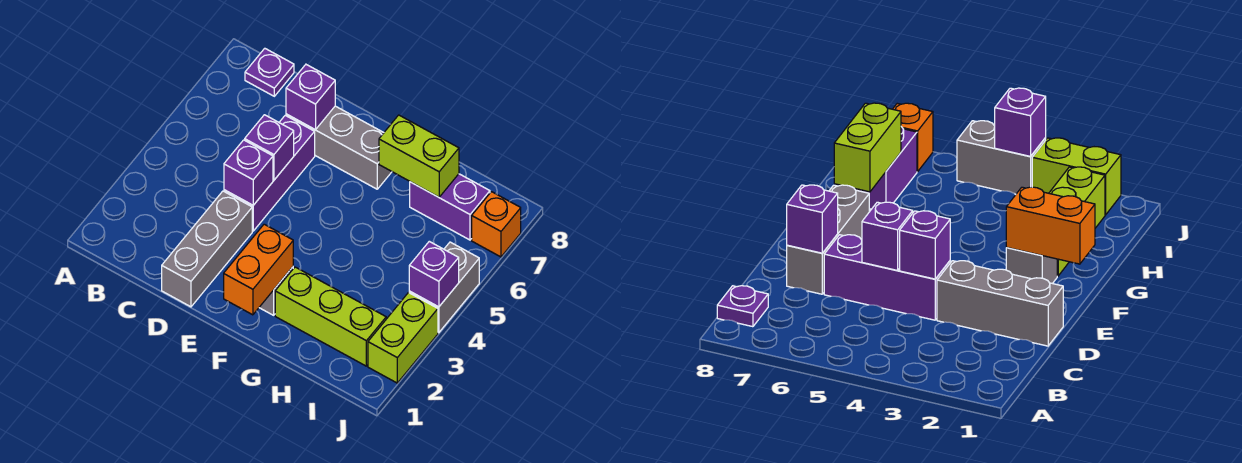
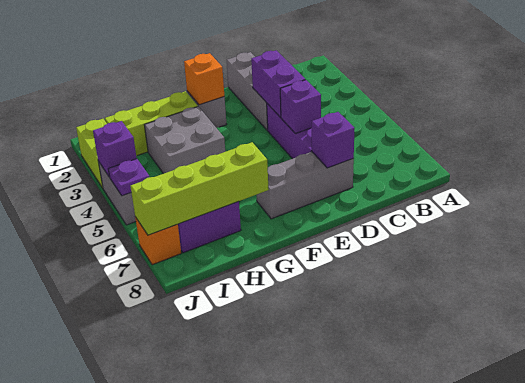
purple 1x1 plate [245,48,294,96] -> purple 1x1 plate moved to [108,159,149,196]
purple 1x1 brick [224,140,273,205] -> purple 1x2 brick [251,50,305,117]
orange 1x2 brick [224,224,293,315] -> orange 1x1 brick [184,53,224,105]
none -> grey 2x2 brick [145,107,225,174]
lime 1x2 brick [379,115,459,197] -> lime 1x4 brick [131,142,269,235]

